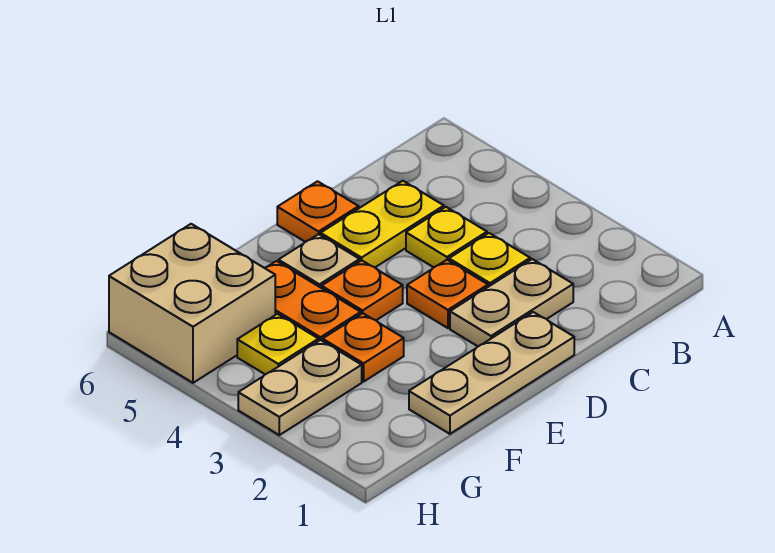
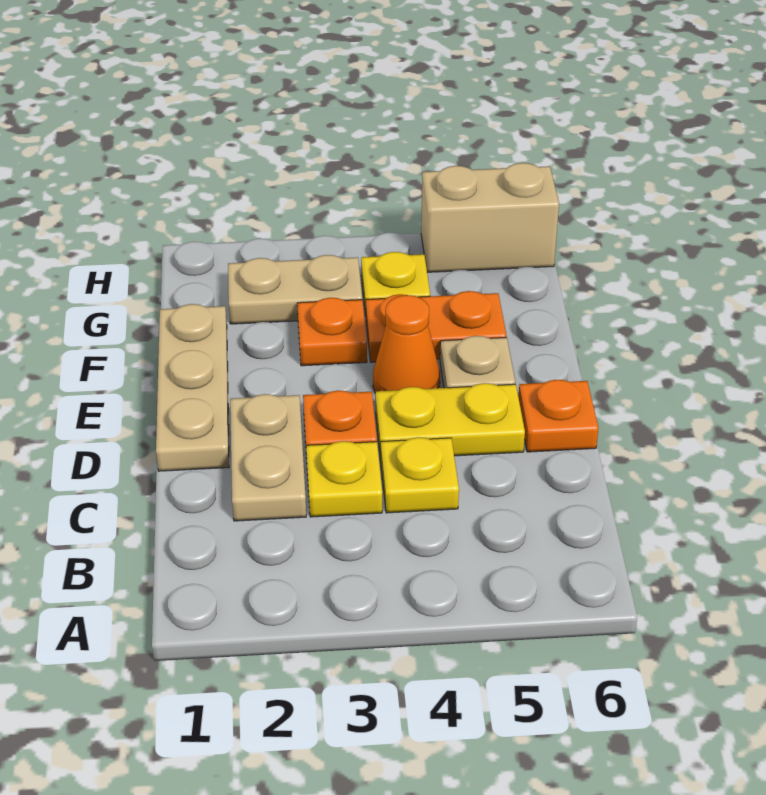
yellow 1x2 plate [321,181,444,267] -> yellow 1x2 plate turned to [375,383,525,459]
orange 1x1 plate [322,260,403,320] -> orange 1x1 cone [373,295,440,392]
tan 1x2 plate [238,340,362,435] -> tan 1x2 plate turned to [228,255,362,324]
tan 2x2 brick [109,224,275,383] -> tan 1x2 brick [421,163,559,272]

